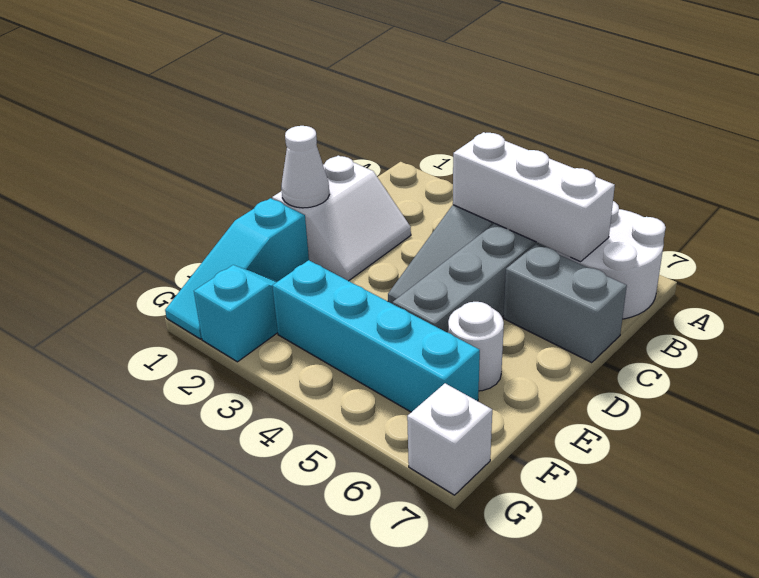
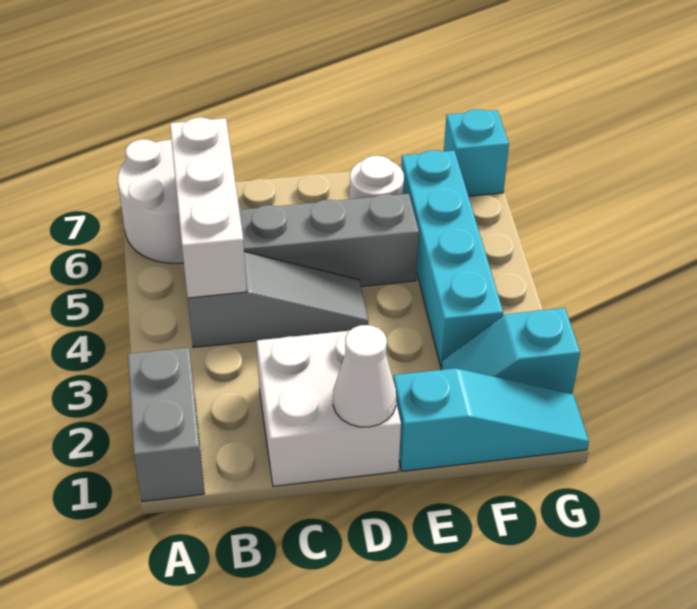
white 2x2 slope [272,156,411,281] -> white 2x2 brick [257,327,401,486]
grey 1x2 brick [504,244,627,363] -> grey 1x2 brick moved to [128,348,204,502]
white 1x1 brick [407,383,492,495] -> cyan 1x1 brick [444,109,509,196]

